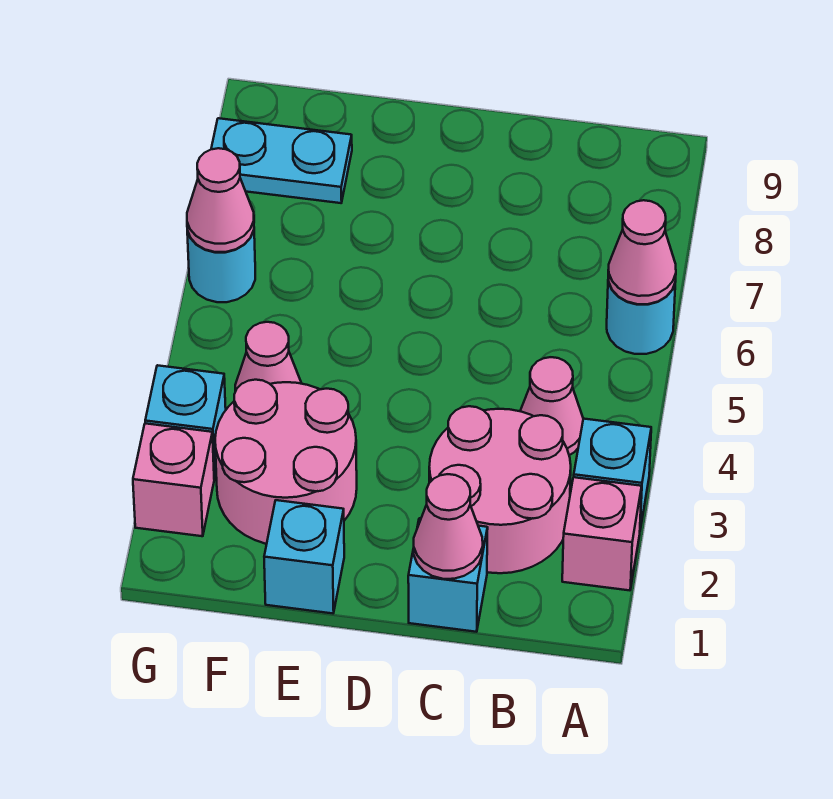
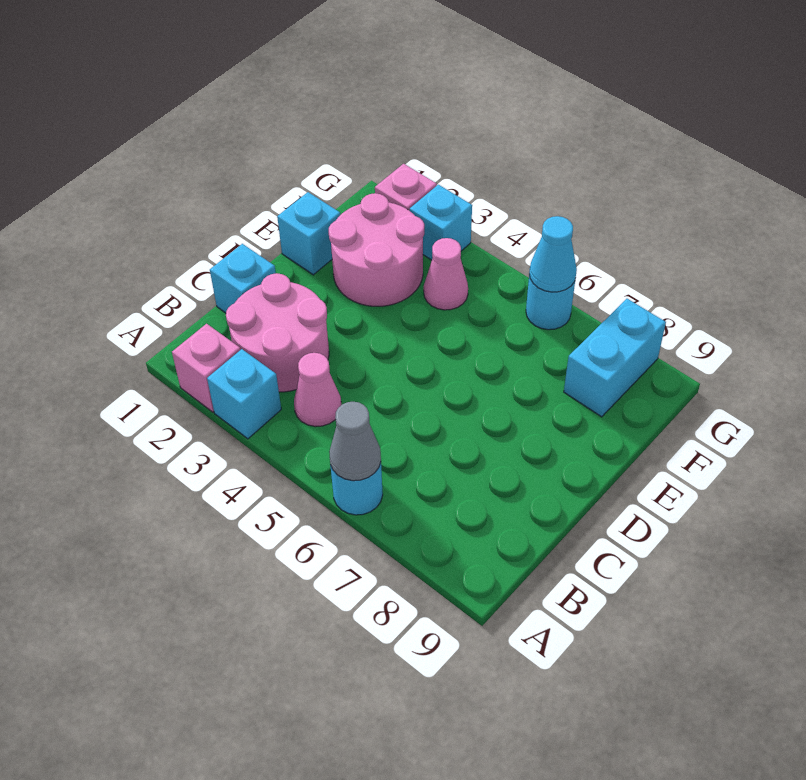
pink 1x1 cone [608,200,676,304] -> grey 1x1 cone [329,402,381,481]
pink 1x1 cone [414,474,483,579] -> none
cyan 1x2 plate [211,118,352,203] -> cyan 1x2 brick [564,299,666,417]
pink 1x1 cone [187,148,254,252] -> cyan 1x1 cone [529,216,577,292]

